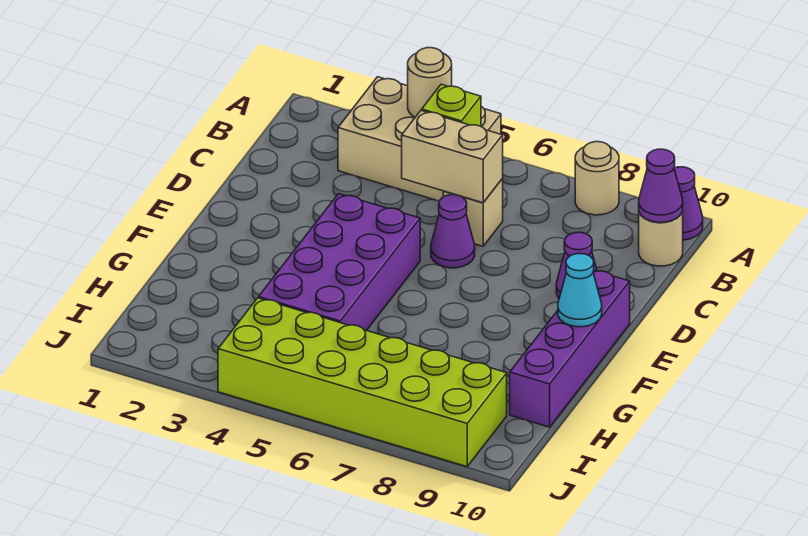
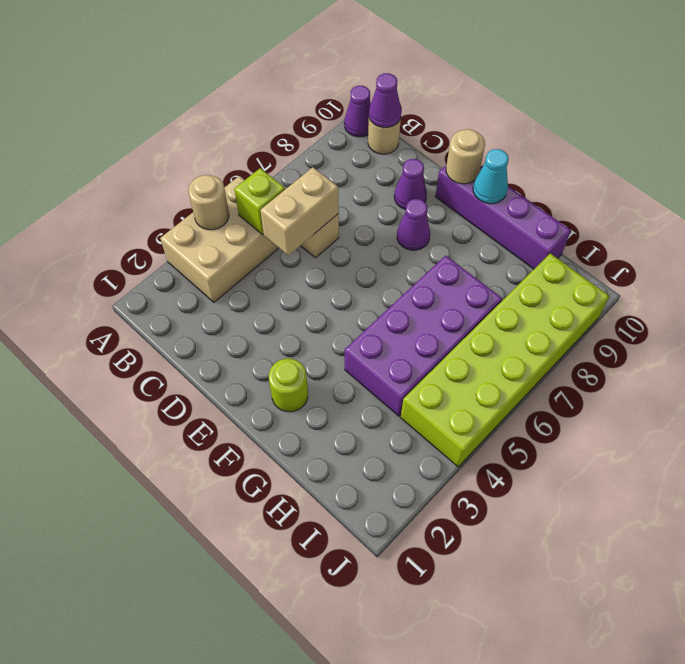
tan 1x1 round brick [575,142,619,215] -> tan 1x1 round brick moved to [446,129,485,184]
purple 1x1 cone [431,195,475,268] -> purple 1x1 cone moved to [397,199,430,250]
purple 2x4 brick [259,194,420,330] -> purple 2x4 brick turned to [345,255,502,416]
none -> lime 1x1 round brick [269,359,308,412]

